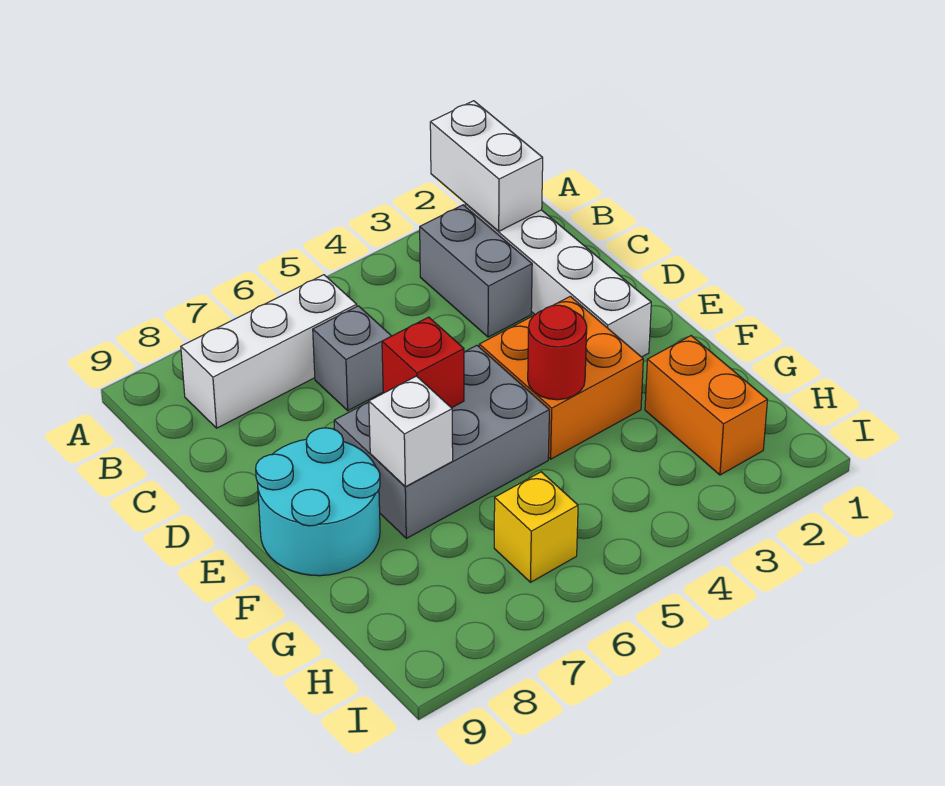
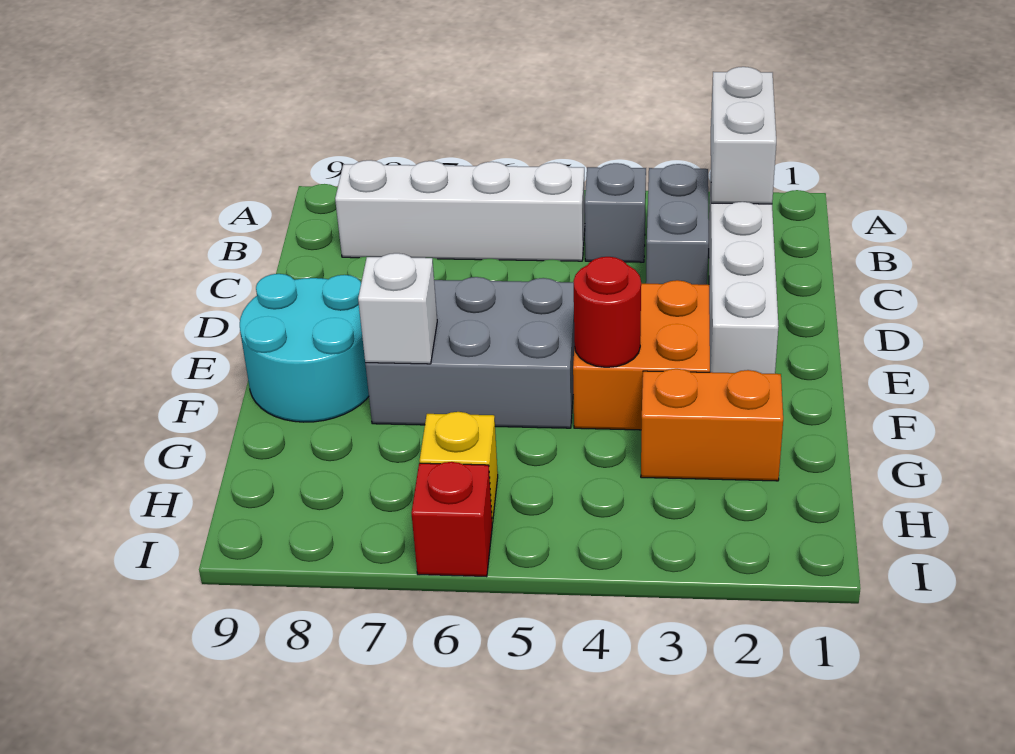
white 1x3 brick [181,275,357,428] -> white 1x4 brick [335,160,585,261]
grey 1x1 brick [313,306,391,411] -> grey 1x1 brick moved to [585,163,646,262]
red 1x1 brick [382,317,464,408] -> red 1x1 brick moved to [411,462,492,577]
orange 1x2 brick [645,336,767,475] -> orange 1x2 brick turned to [641,369,783,481]

